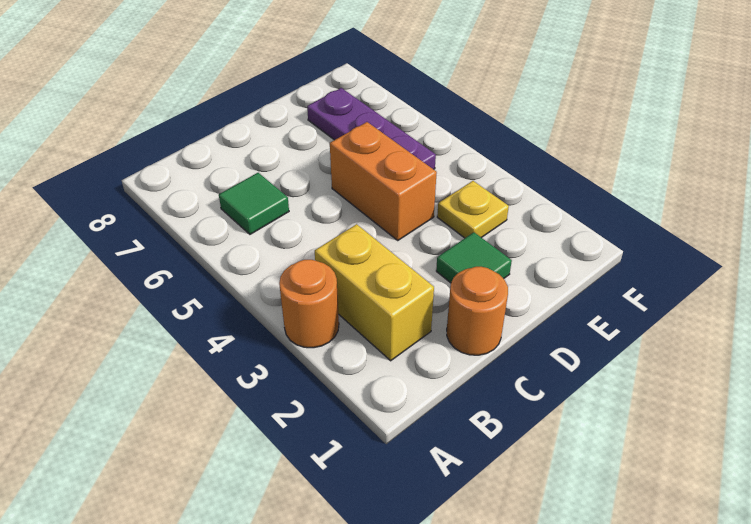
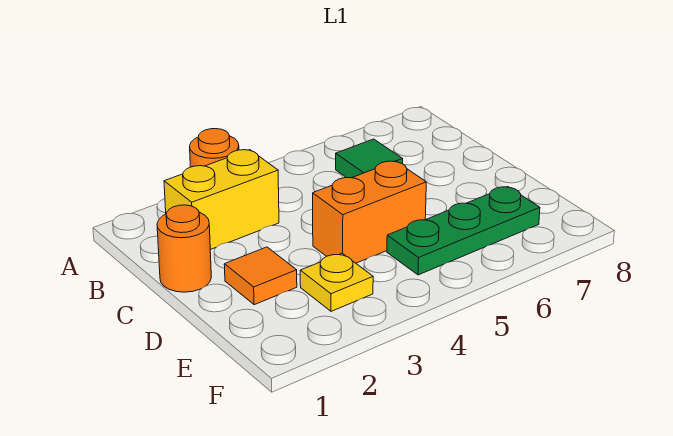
green 1x1 tile [436,232,512,283] -> orange 1x1 tile [224,247,297,305]
purple 1x3 plate [307,88,436,169] -> green 1x3 plate [387,187,540,275]

